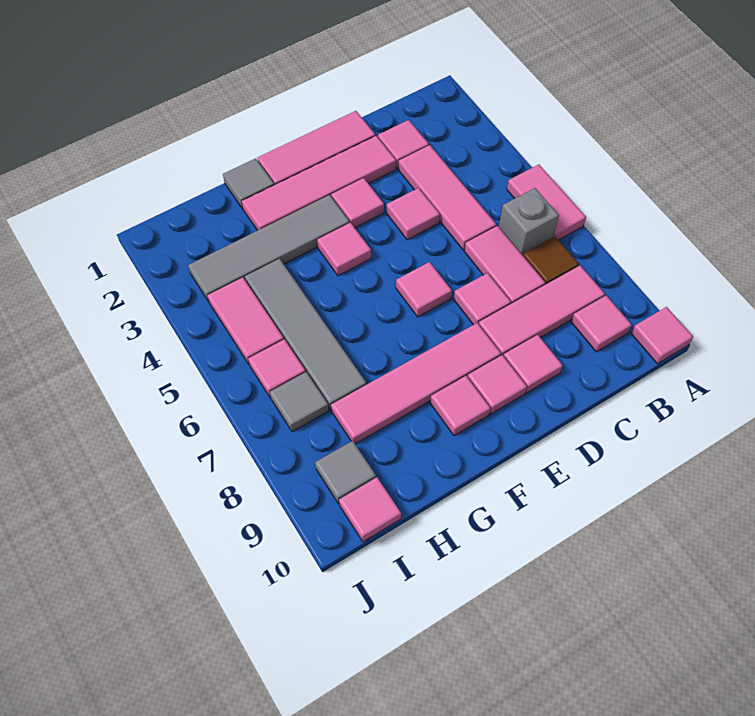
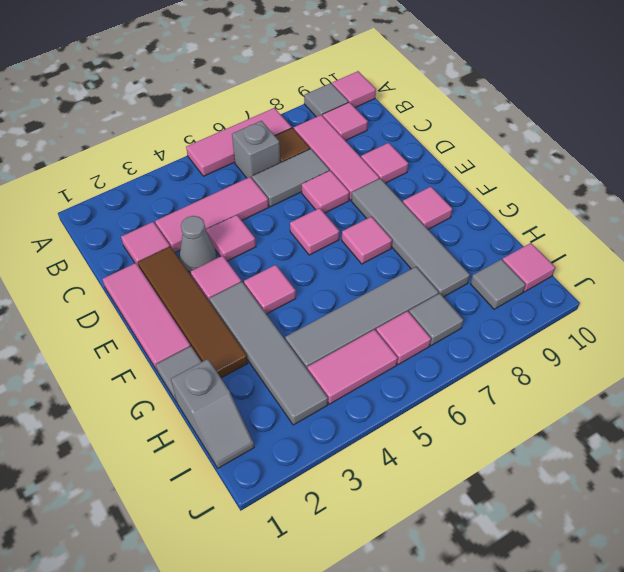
pink 1x2 tile [507,165,586,240] -> pink 1x3 tile [186,108,292,176]
none -> grey 1x1 tile [304,83,348,117]
pink 1x2 tile [464,226,545,304] -> grey 1x2 tile [252,149,329,207]
pink 1x4 tile [242,136,396,230] -> brown 1x4 tile [138,247,248,378]
none -> grey 1x1 cone [180,216,216,272]
pink 1x4 tile [331,323,501,444] -> grey 1x4 tile [351,178,470,297]
pink 1x1 tile [468,355,527,414] -> pink 1x1 tile moved to [342,217,392,264]
none -> grey 1x2 slope [171,359,254,468]

